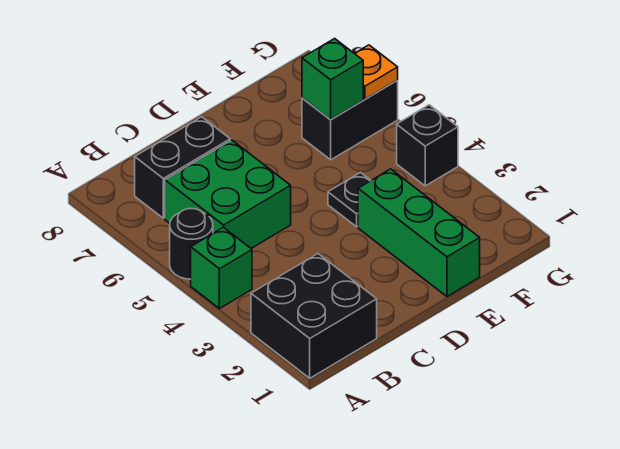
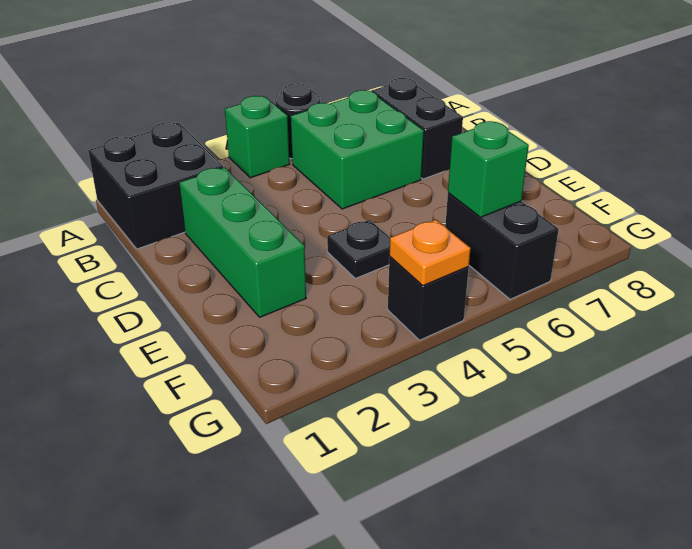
green 1x3 brick [358,169,480,296] -> green 1x3 brick turned to [179,167,306,317]
orange 1x1 plate [354,45,398,99] -> orange 1x1 plate moved to [390,220,471,286]

